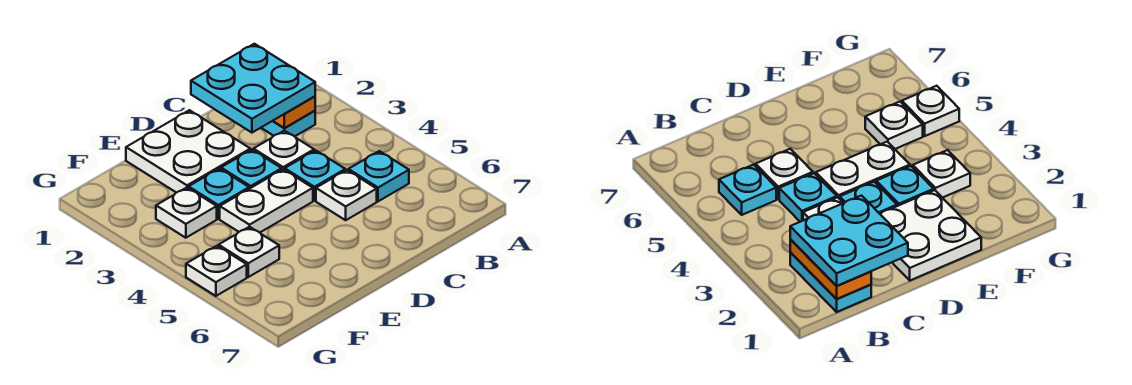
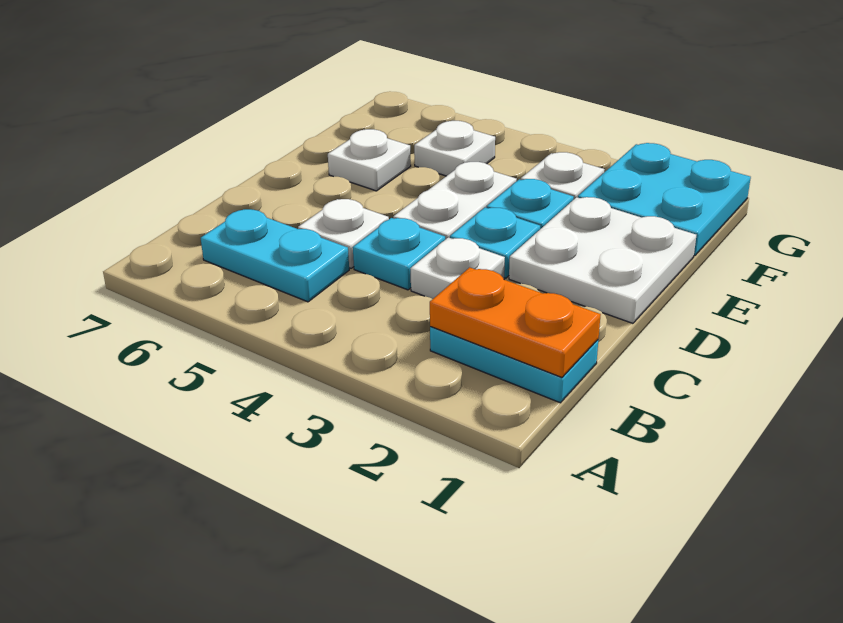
cyan 2x2 plate [191,44,315,133] -> cyan 2x2 plate moved to [578,143,751,256]
cyan 1x1 plate [348,151,409,201] -> cyan 1x2 plate [201,209,349,302]
white 1x1 plate [186,246,247,296] -> white 1x1 plate moved to [328,129,411,191]

